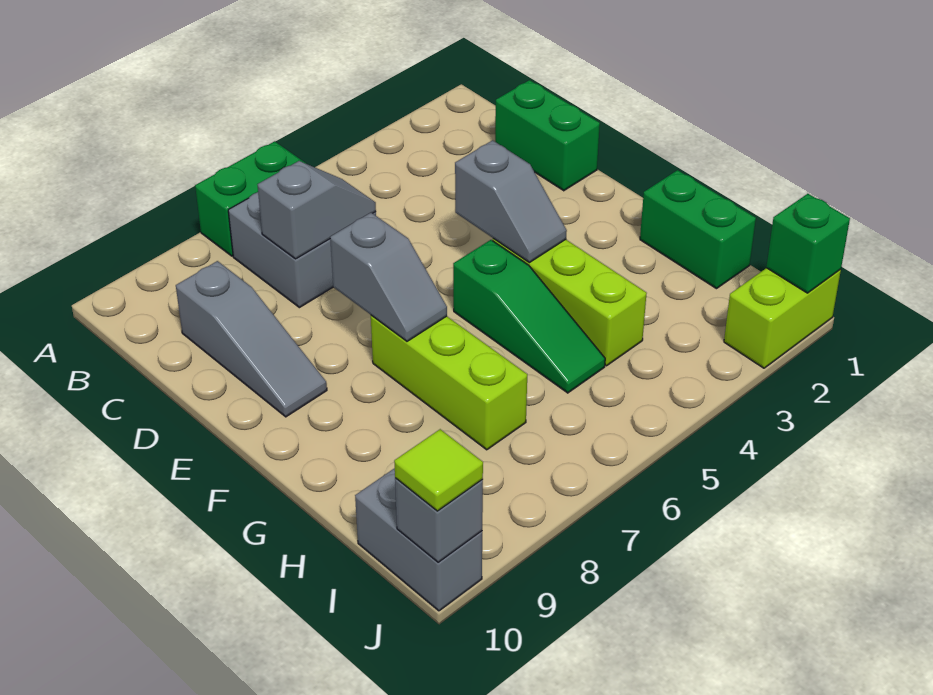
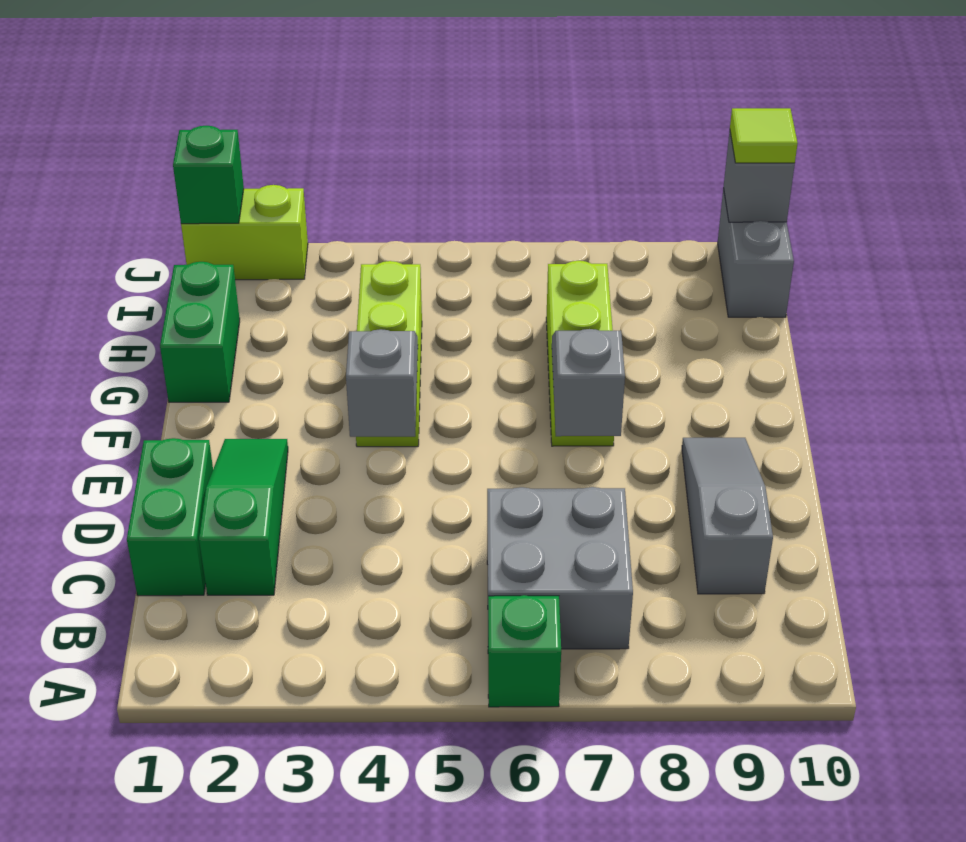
green 1x2 brick [195,141,305,256] -> green 1x1 brick [488,595,561,707]
grey 1x2 slope [258,161,376,259] -> none
green 1x3 slope [453,240,605,393] -> green 1x3 slope moved to [199,439,288,595]

